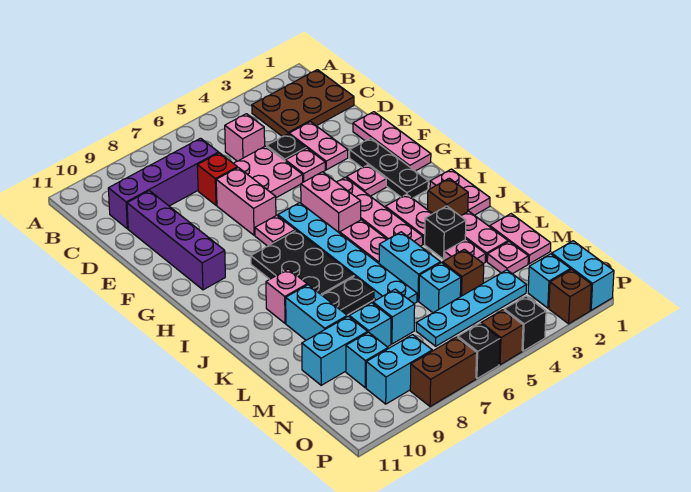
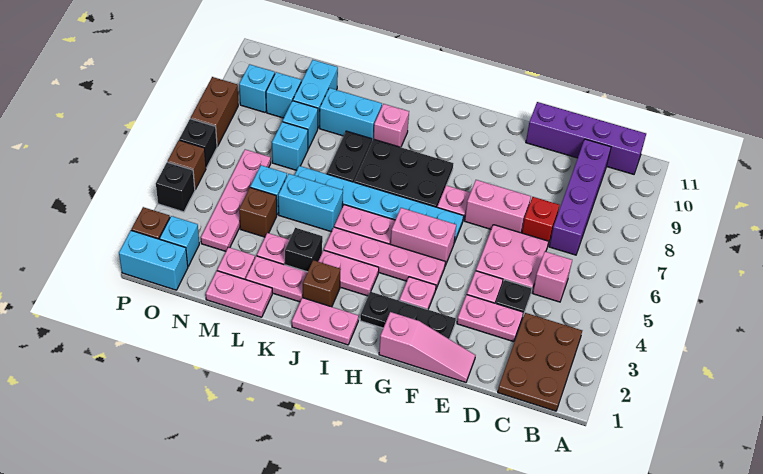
purple 1x4 brick [127,191,225,290] -> purple 1x4 brick moved to [526,102,646,174]
pink 1x3 plate [353,112,431,171] -> pink 1x3 slope [379,312,476,382]
cyan 1x4 plate [416,270,526,346] -> pink 1x4 plate [201,149,271,251]
cyan 1x2 brick [366,335,432,404] -> cyan 1x1 brick [239,64,275,112]

